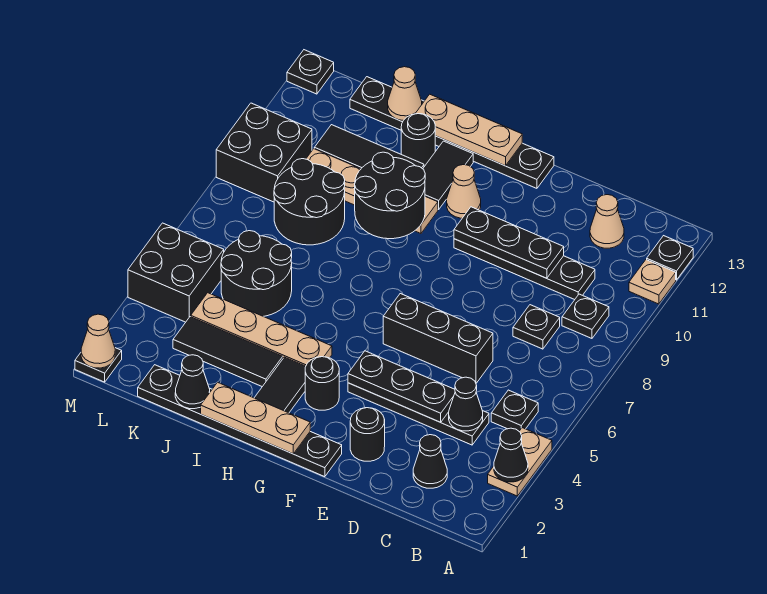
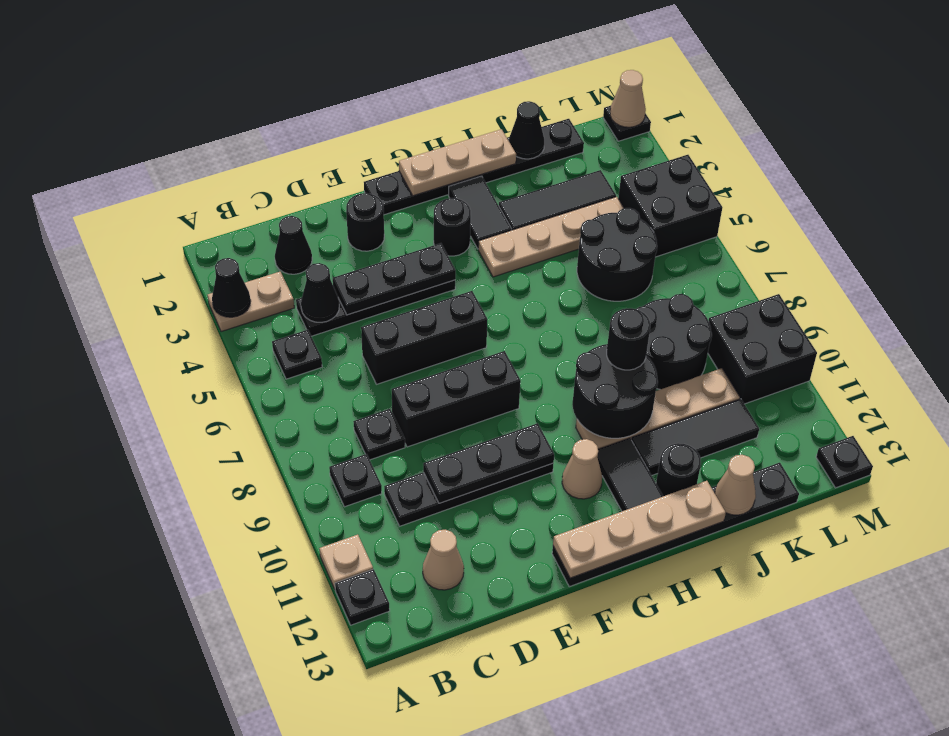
tan 1x2 plate [488,428,552,496] -> tan 1x2 plate turned to [208,272,294,332]
none -> black 1x3 brick [392,351,521,447]
tan 1x3 plate [415,94,522,166] -> tan 1x4 plate [553,481,726,578]
none -> black 1x1 round brick [607,308,650,370]

